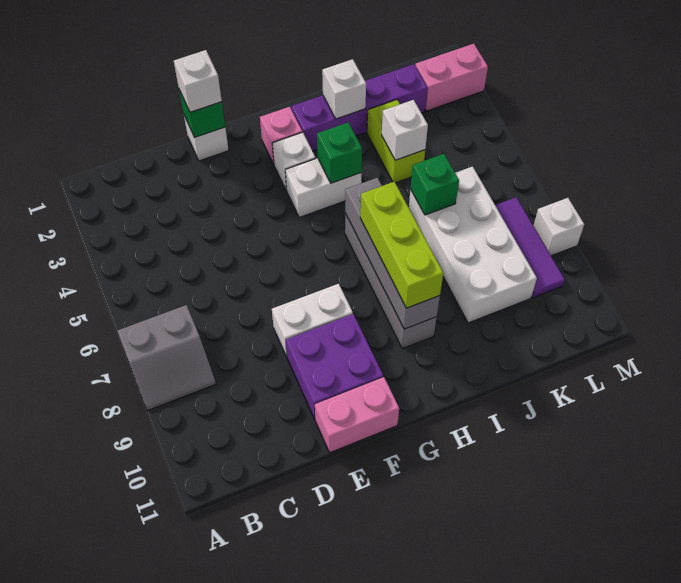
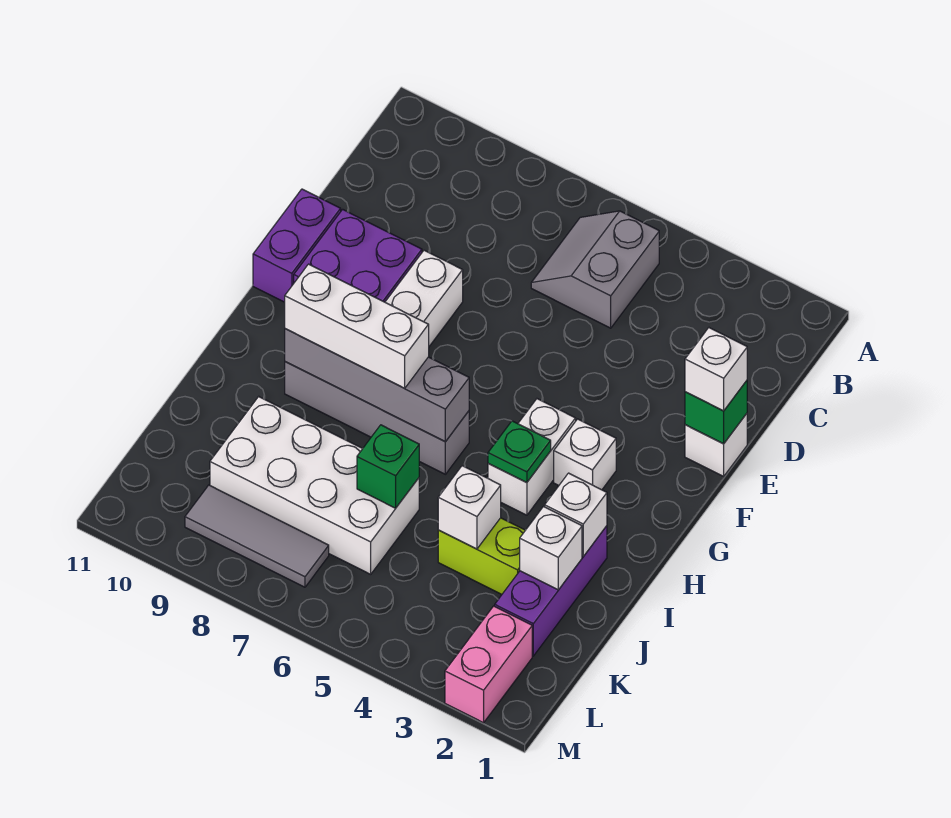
grey 2x2 slope [117,305,216,411] -> grey 2x2 slope moved to [531,211,659,328]
pink 1x2 brick [315,377,399,453] -> purple 1x2 brick [253,189,341,302]
pink 1x1 brick [260,107,302,164] -> none
purple 1x4 brick [291,64,427,151] -> purple 1x3 brick [495,526,607,656]
green 1x1 brick [317,123,362,183] -> green 1x1 plate [488,421,551,483]
lime 1x3 brick [360,182,443,308] -> white 1x3 brick [285,264,429,388]
purple 1x3 tile [495,197,565,298] -> grey 1x3 tile [185,485,329,587]
white 1x1 brick [534,198,584,256] -> white 1x1 brick moved to [520,507,582,590]

